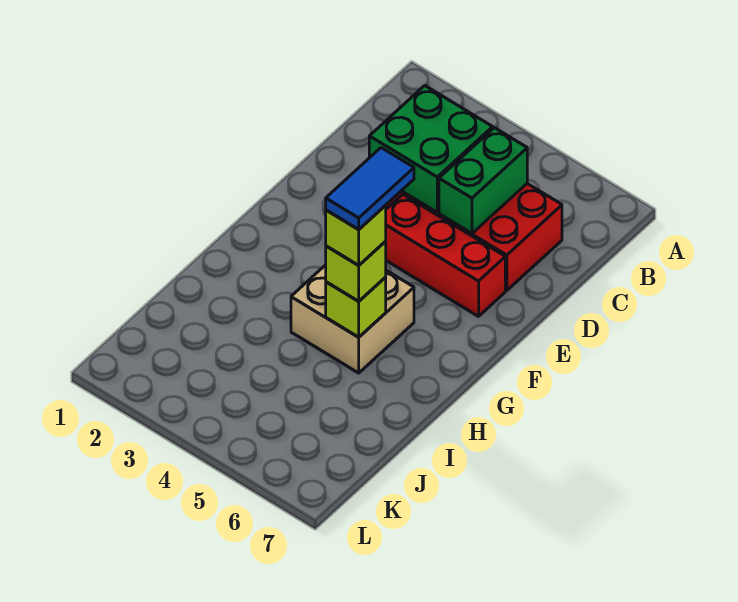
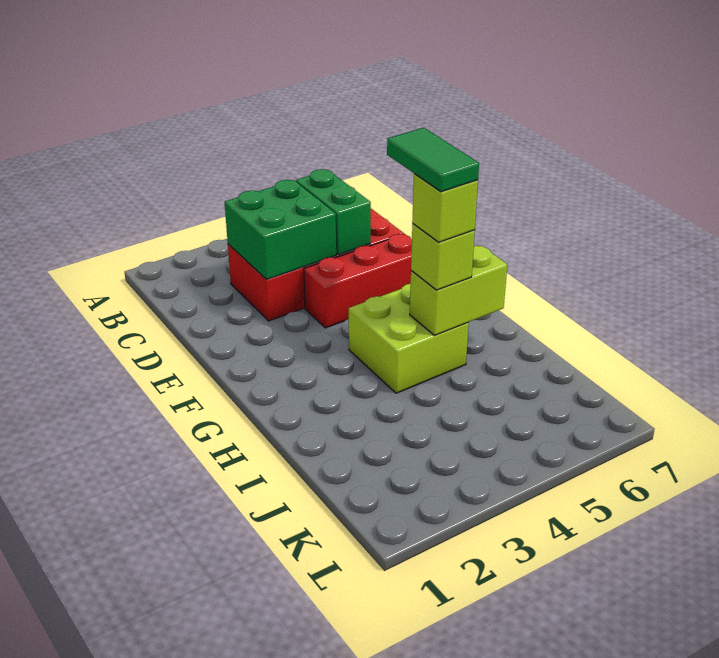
tan 2x2 brick [291,265,414,373] -> lime 2x2 brick [349,284,469,393]
blue 1x2 tile [326,148,414,229] -> green 1x2 tile [387,128,479,192]
lime 1x1 brick [326,277,386,337] -> lime 1x2 brick [410,246,507,335]

